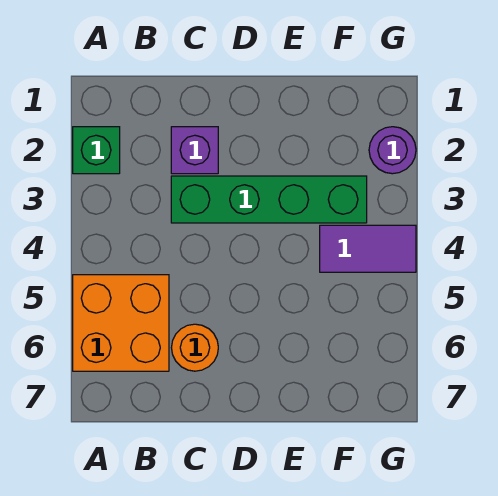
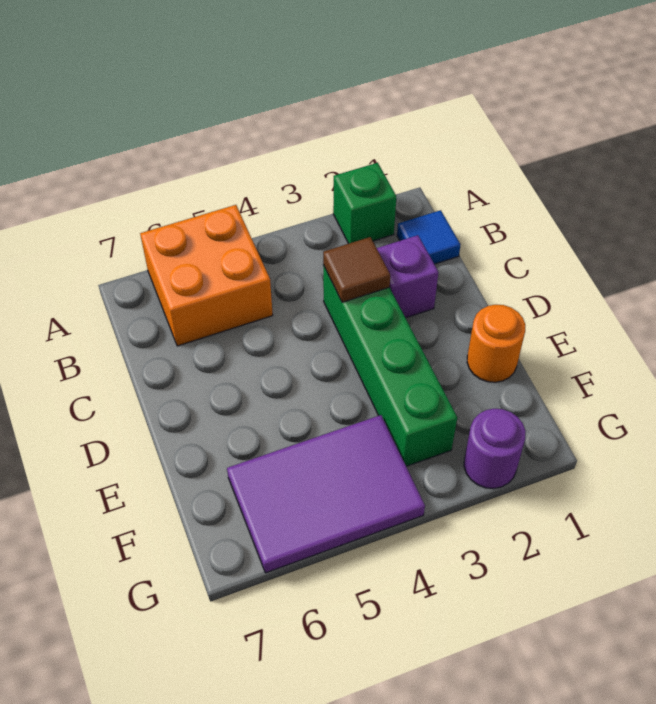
none -> blue 1x1 tile [397,210,460,264]
none -> brown 1x1 tile [323,237,390,302]
orange 1x1 round brick [171,324,218,371] -> orange 1x1 round brick moved to [467,305,525,382]
purple 1x2 tile [320,225,416,272] -> purple 2x3 tile [227,415,425,573]

